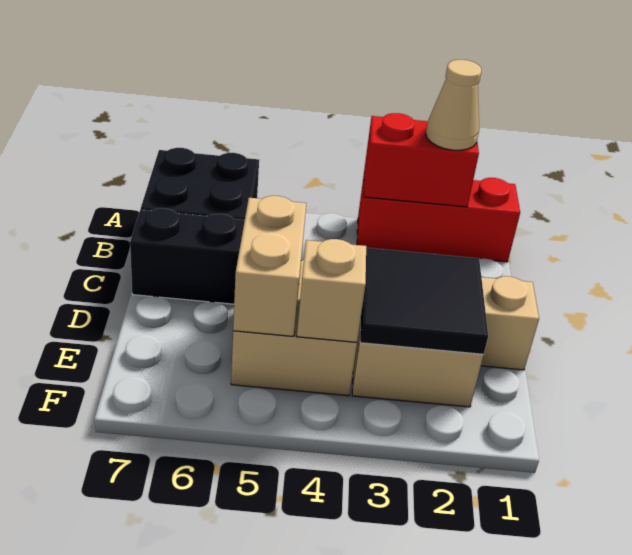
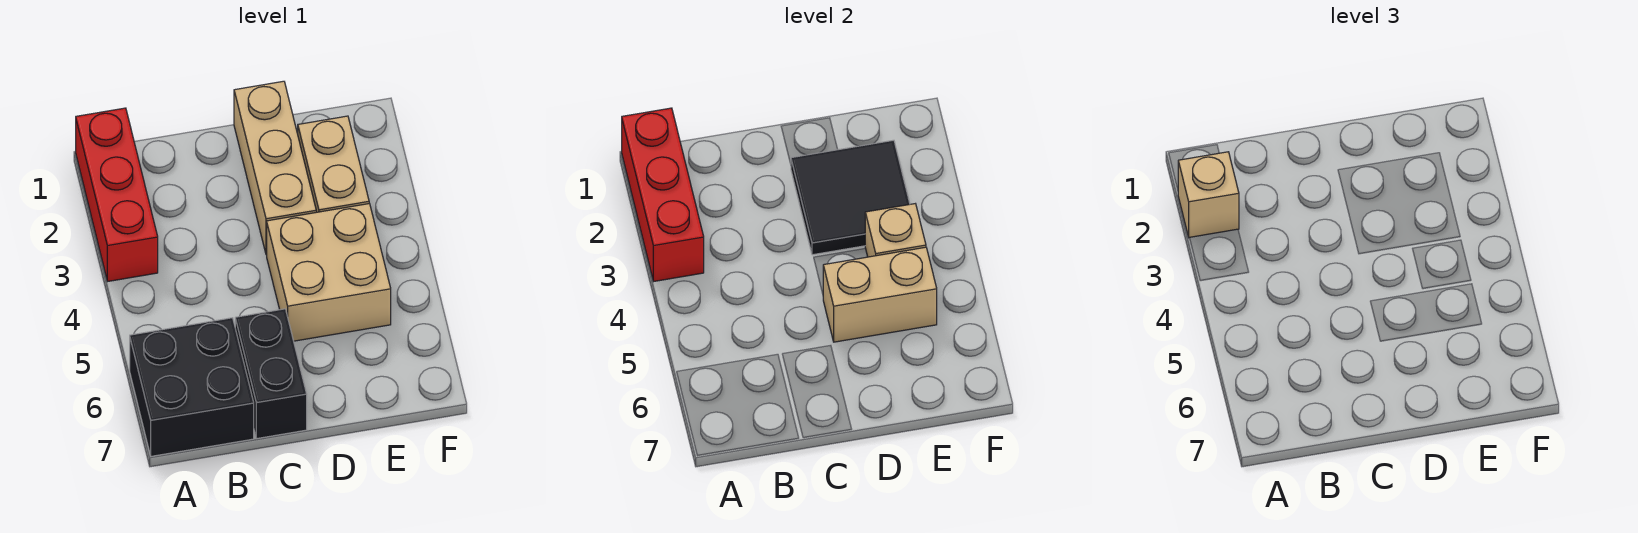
red 1x2 brick [364,113,479,207] -> red 1x3 brick [622,108,704,281]
tan 1x1 cone [426,60,482,150] -> tan 1x1 brick [1178,152,1239,238]

